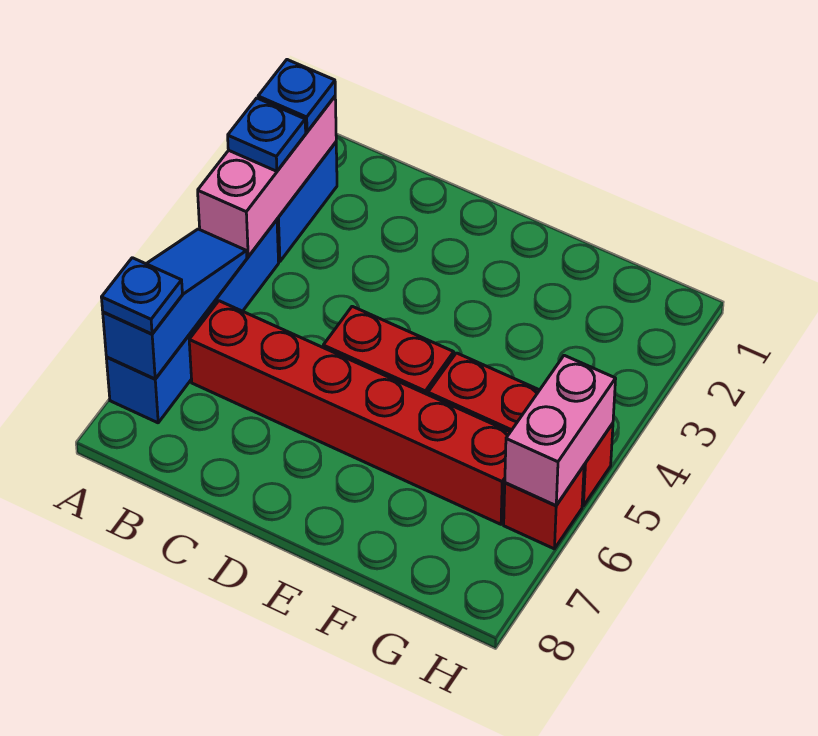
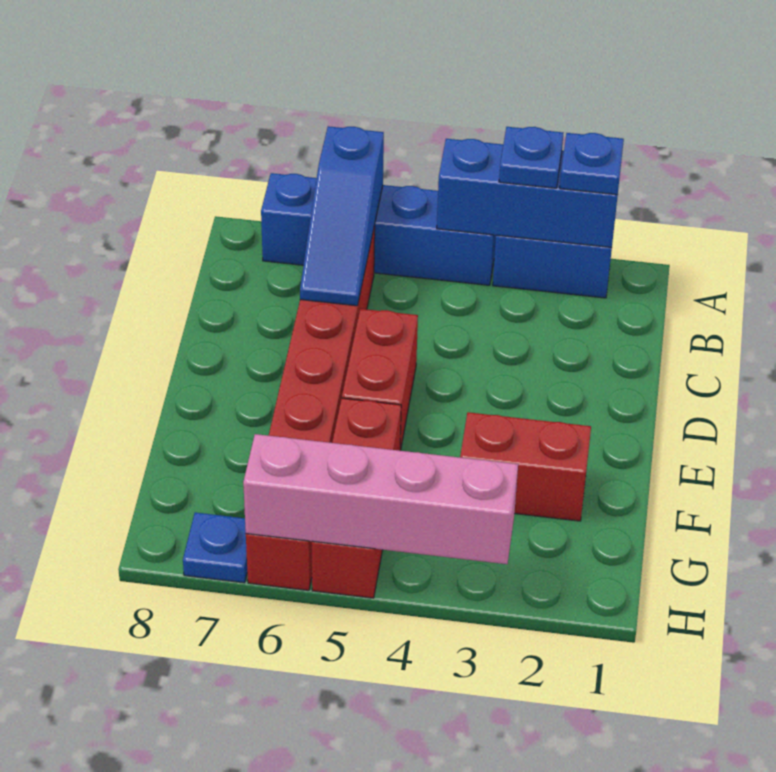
pink 1x3 brick [198,97,336,257] -> blue 1x3 brick [437,139,619,247]
blue 1x3 slope [103,229,247,379] -> blue 1x3 slope turned to [300,126,384,306]
blue 1x1 plate [101,258,182,334] -> blue 1x1 plate moved to [183,512,247,583]
none -> red 1x2 brick [460,412,591,521]
pink 1x2 brick [505,355,616,505] -> pink 1x4 brick [243,434,518,564]

